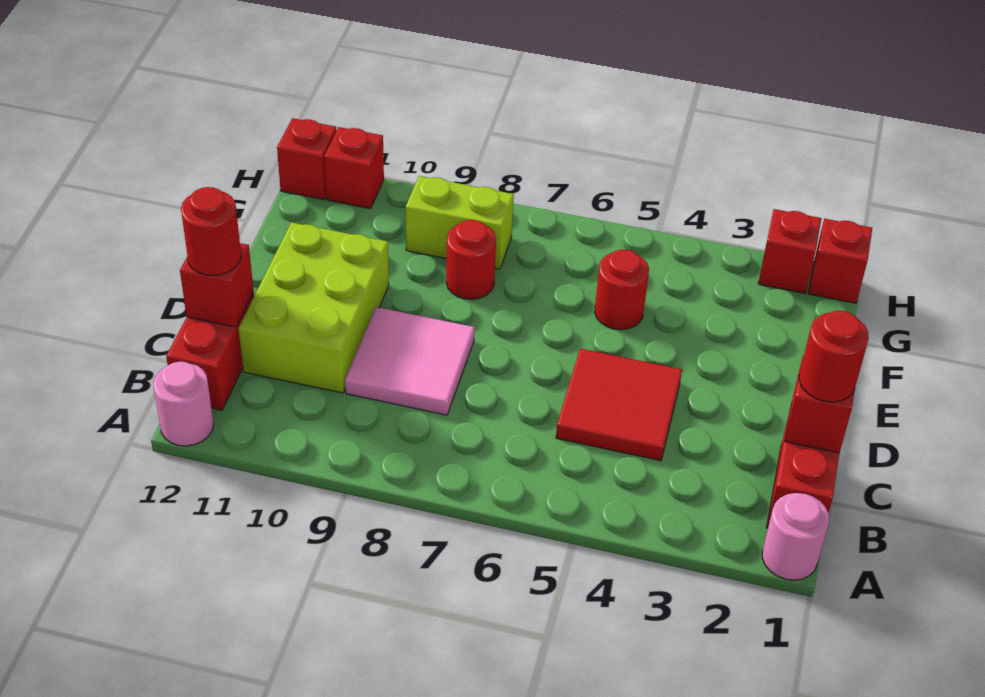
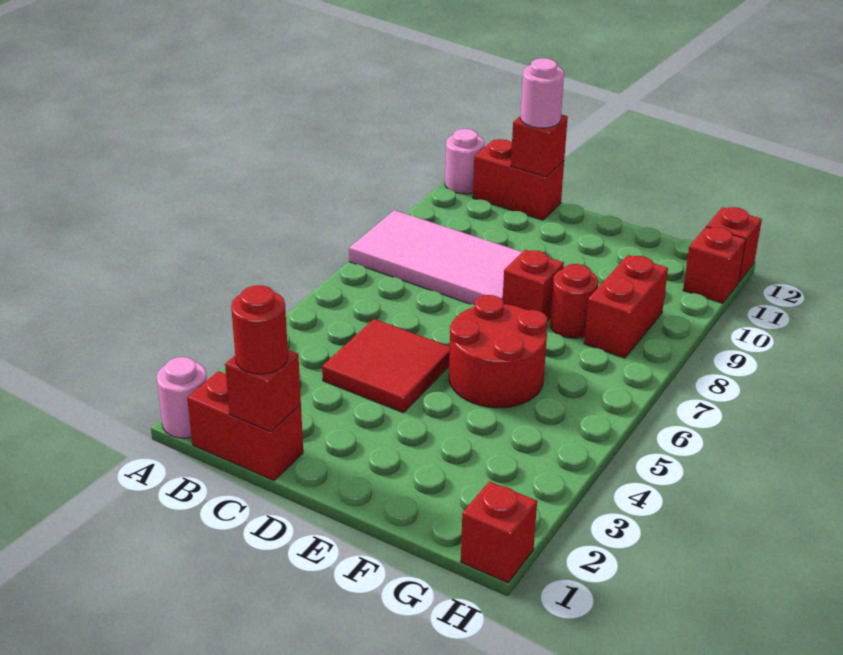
pink 2x2 tile [345,307,475,415] -> pink 2x4 tile [349,210,522,305]
lime 2x3 brick [238,222,389,393] -> none
red 1x1 round brick [181,187,241,276] -> pink 1x1 round brick [520,58,564,128]
red 1x1 round brick [595,249,649,330] -> red 2x2 round brick [449,295,547,408]
lime 1x2 brick [406,176,514,269] -> red 1x2 brick [584,255,668,358]
red 1x1 brick [758,209,822,293] -> red 1x1 brick moved to [503,250,564,321]

